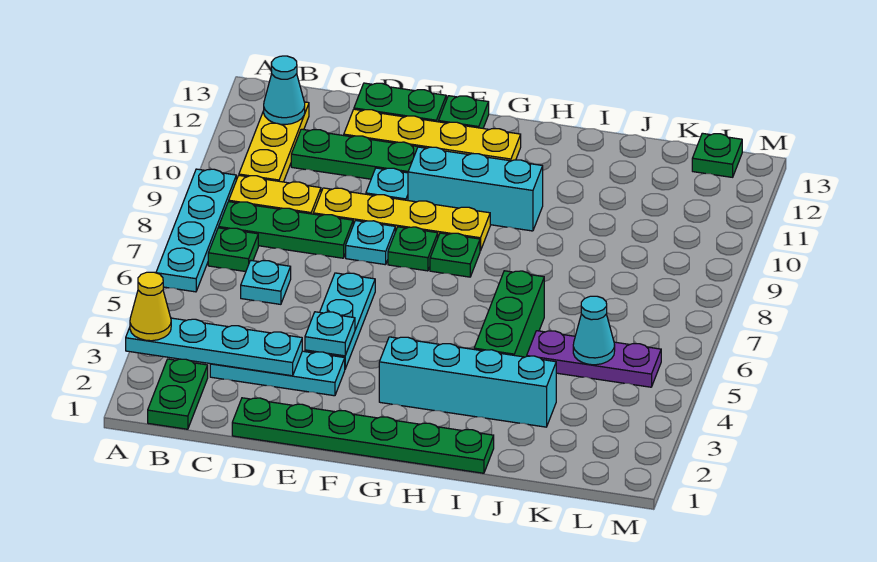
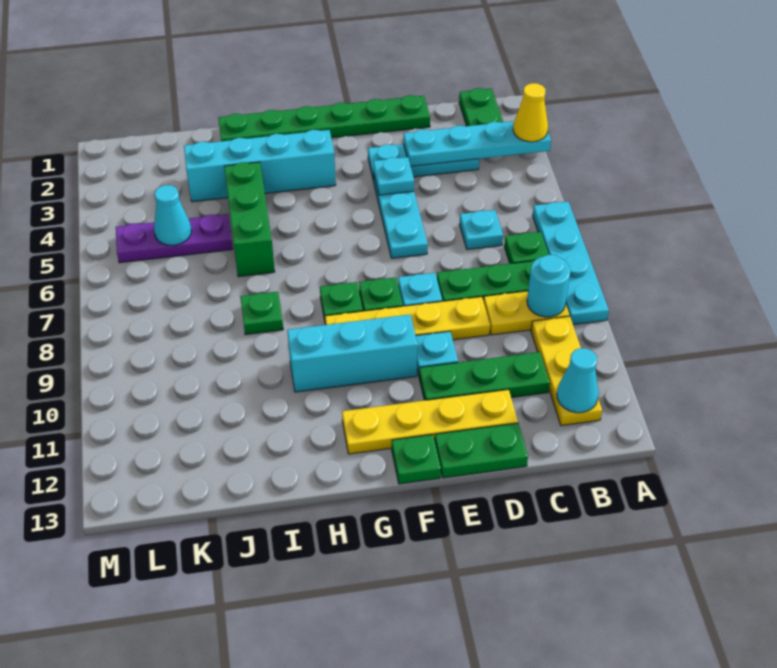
none -> cyan 1x1 round brick [527,255,570,317]
green 1x1 plate [692,133,742,177] -> green 1x1 plate moved to [240,292,283,335]

